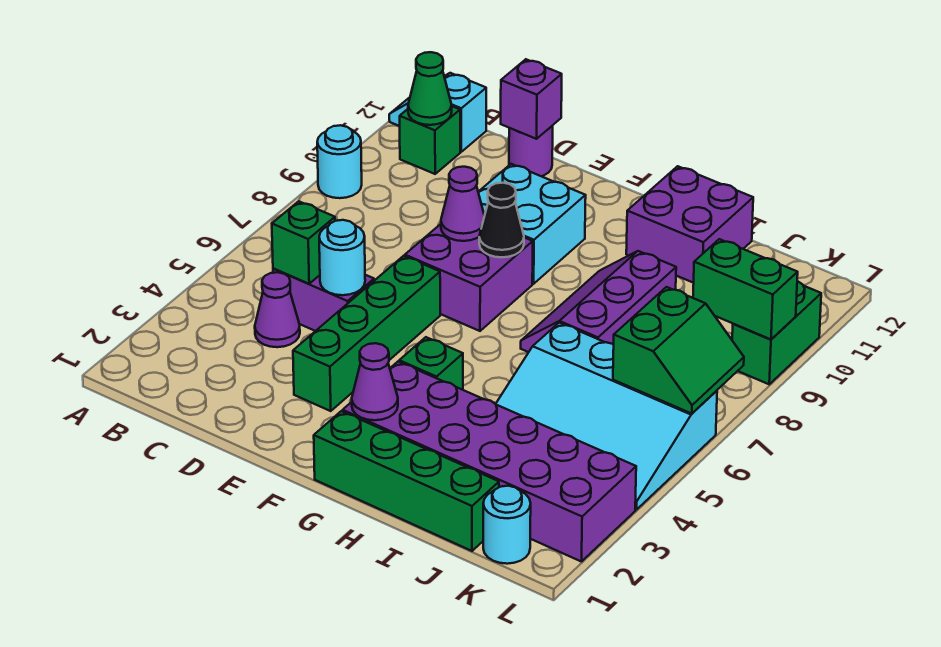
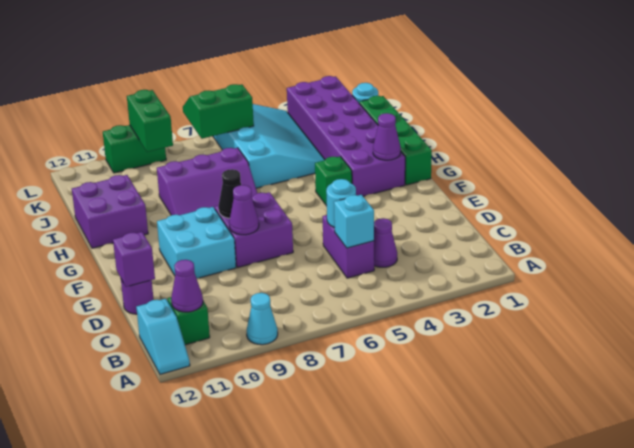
cyan 1x1 round brick [317,125,362,198] -> cyan 1x1 cone [247,293,278,345]
green 1x1 cone [408,52,452,125] -> purple 1x1 cone [171,260,203,312]
green 1x1 brick [272,201,335,284] -> cyan 1x1 brick [334,195,374,248]
green 1x4 brick [293,256,440,411] -> none

